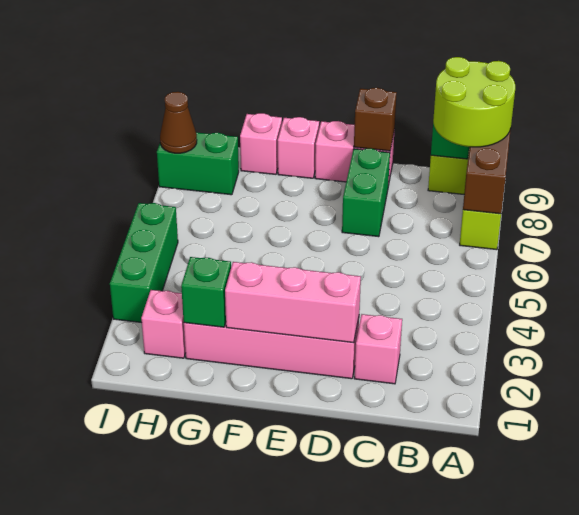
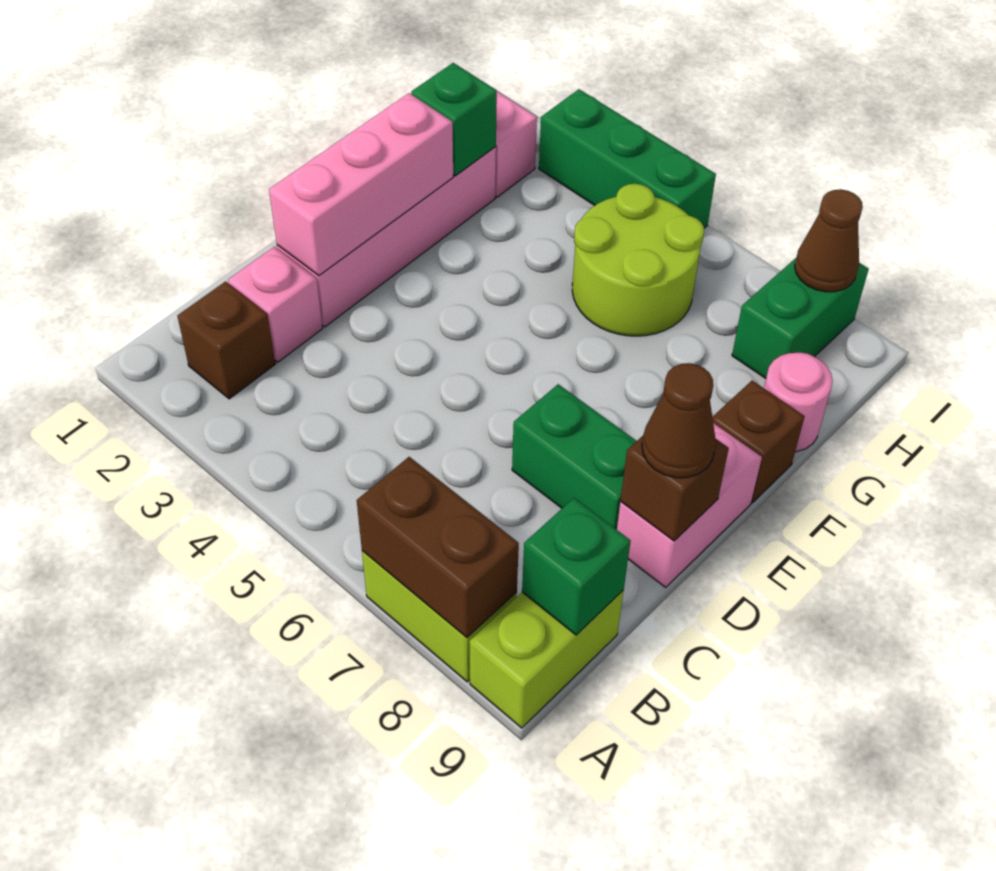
lime 2x2 round brick [433,57,515,147] -> lime 2x2 round brick moved to [572,184,704,336]
none -> brown 1x1 brick [177,281,275,399]
none -> brown 1x1 cone [642,363,716,478]
pink 1x1 brick [278,117,319,178] -> brown 1x1 brick [712,381,805,503]
pink 1x1 brick [240,113,282,174] -> pink 1x1 round brick [764,353,833,452]

